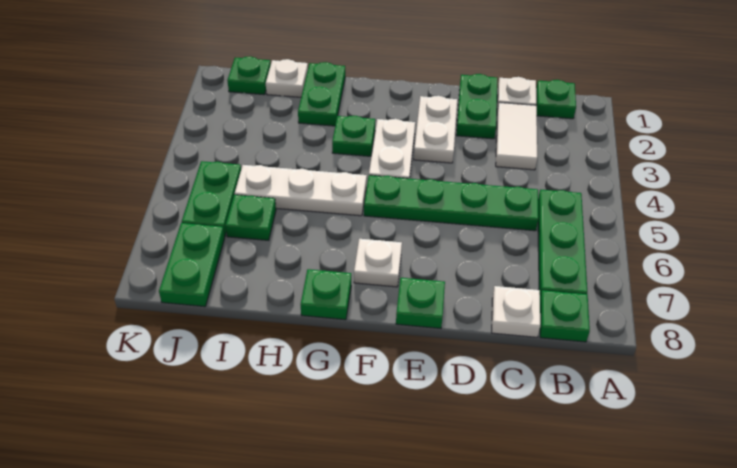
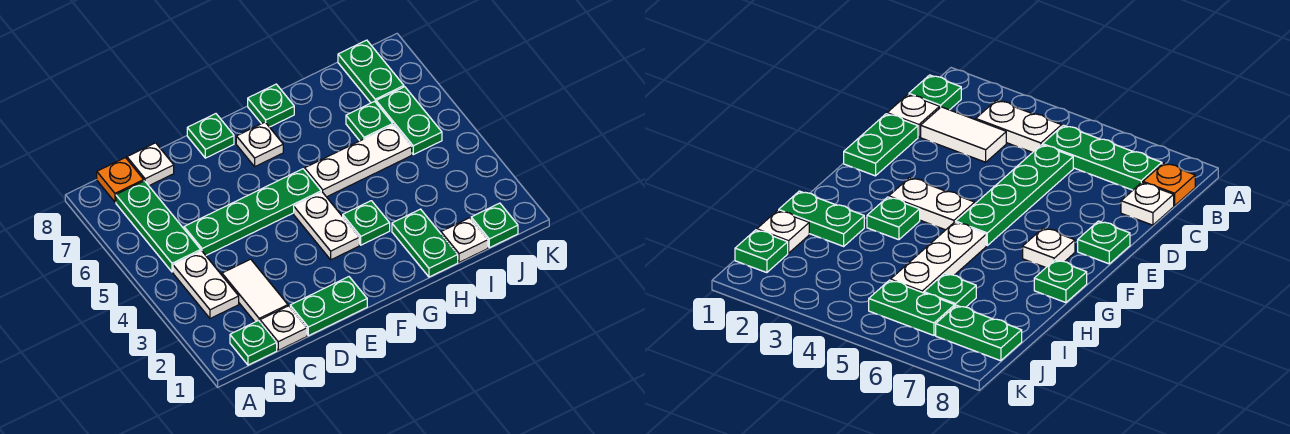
green 1x1 plate [540,290,590,342] -> orange 1x1 plate [97,158,144,202]
green 1x2 plate [457,74,497,139] -> green 1x2 plate turned to [290,277,367,336]
white 1x2 plate [414,96,457,163] -> white 1x2 plate moved to [173,251,239,319]

